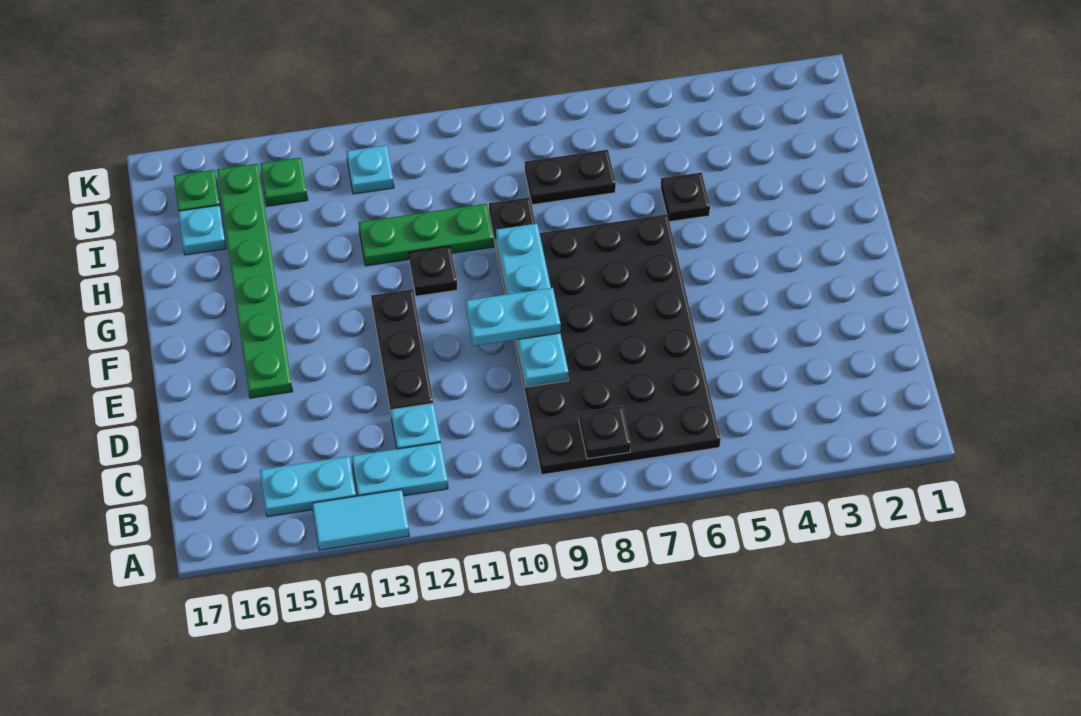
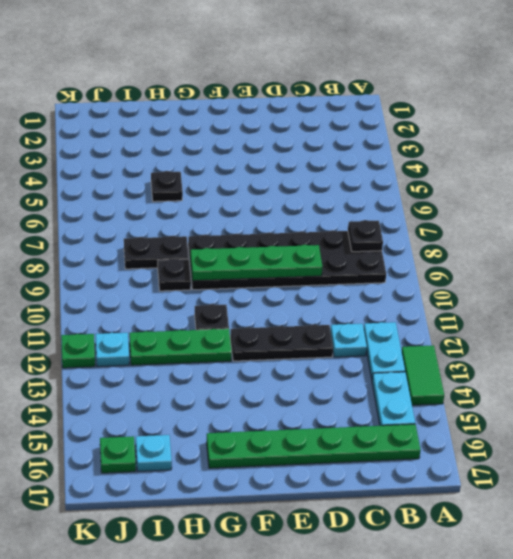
cyan 1x2 tile [312,489,409,550] -> green 1x2 tile [402,345,444,405]
black 4x6 plate [496,214,721,475] -> black 2x6 plate [188,230,386,290]
cyan 1x4 plate [496,224,568,387] -> green 1x4 plate [190,245,322,281]
cyan 1x2 plate [466,288,561,346] -> none
green 1x6 plate [217,164,293,398] -> green 1x6 plate moved to [207,424,421,468]
green 1x3 plate [359,204,494,266] -> green 1x3 plate turned to [129,329,232,365]
black 1x2 plate [525,150,616,205] -> black 1x2 plate turned to [124,236,189,269]
green 1x1 plate [260,157,308,206] -> green 1x1 plate moved to [61,334,95,368]

